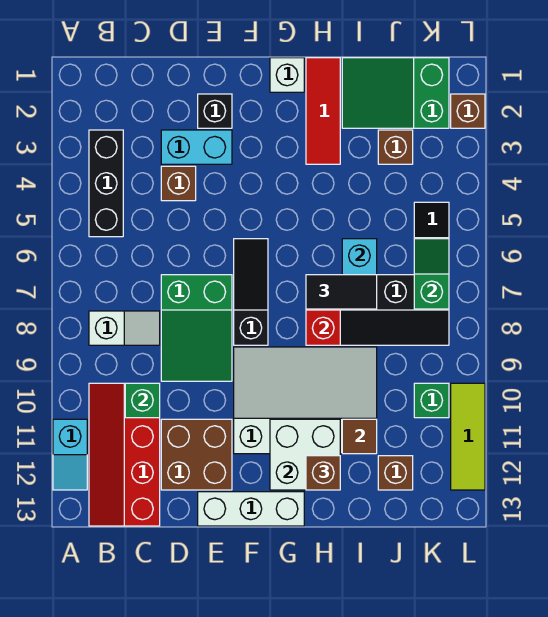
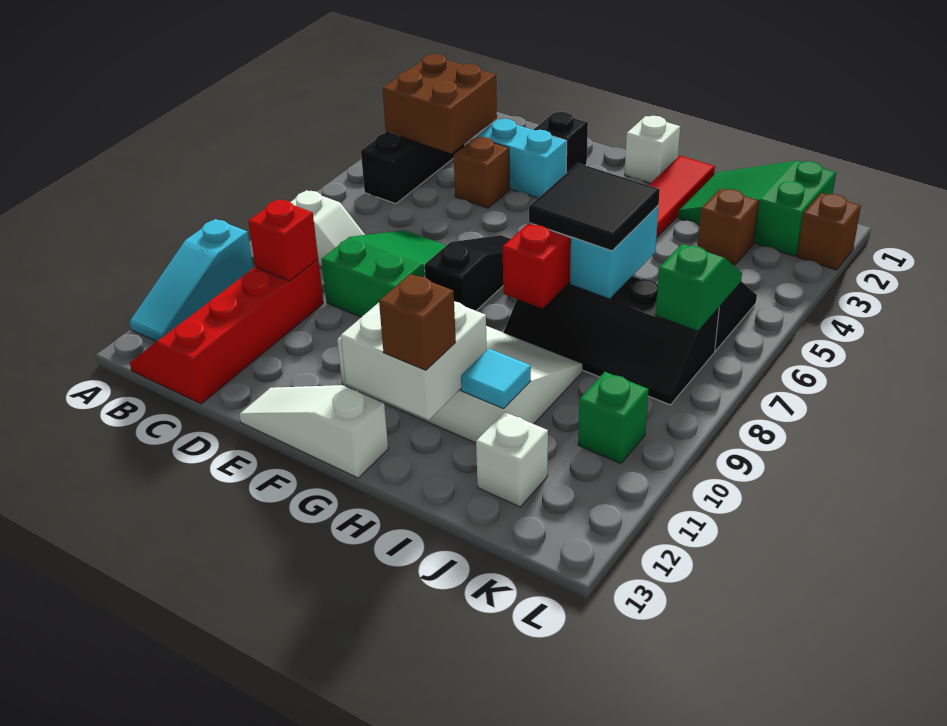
cyan 1x2 slope [53,419,87,490] -> cyan 1x3 slope [129,219,253,341]
green 1x1 brick [125,383,160,418] -> red 1x1 brick [248,199,318,281]
green 2x3 slope [161,275,232,381] -> green 2x3 slope turned to [322,230,446,317]
brown 2x2 brick [161,419,232,490] -> brown 2x2 brick moved to [383,54,497,153]
white 1x3 brick [198,492,304,526] -> white 1x3 slope [239,385,388,478]
black 1x2 tile [306,275,377,309] -> black 2x2 tile [529,163,660,251]
brown 1x1 tile [342,419,377,454] -> cyan 1x1 tile [461,349,531,409]
brown 1x1 brick [378,456,413,490] -> white 1x1 brick [476,412,548,507]
lime 1x3 tile [451,383,485,490] -> none

